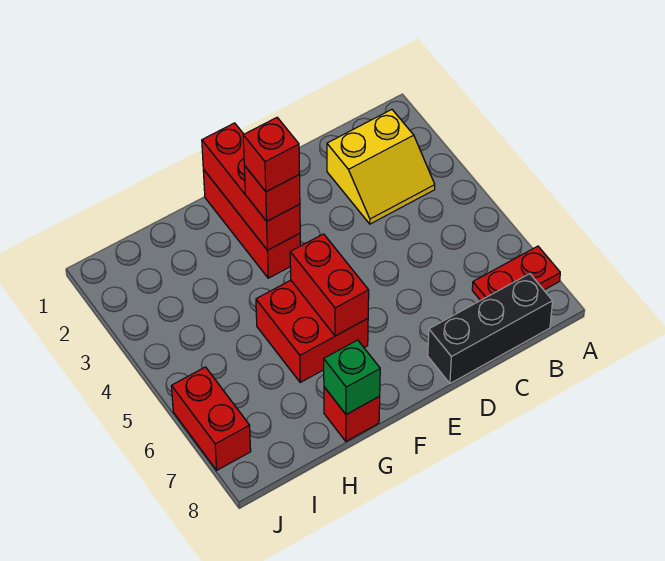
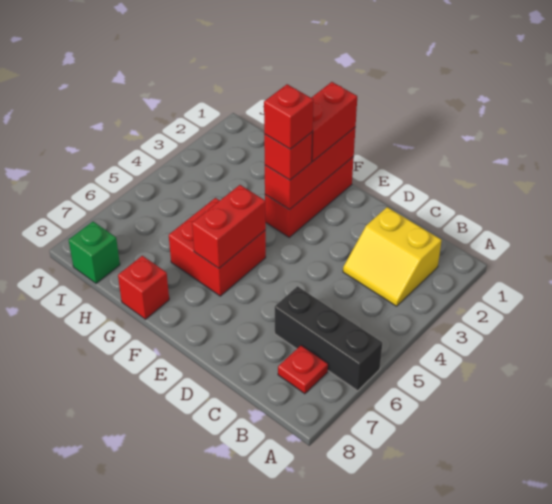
red 1x2 plate [472,246,560,300] -> red 1x1 plate [278,345,328,394]
black 1x3 brick [428,274,553,383] -> black 1x3 brick moved to [275,286,382,391]
green 1x1 brick [324,340,380,415] -> green 1x1 brick moved to [69,222,120,283]
red 1x2 brick [171,367,251,470] -> red 1x2 brick moved to [311,82,357,161]

